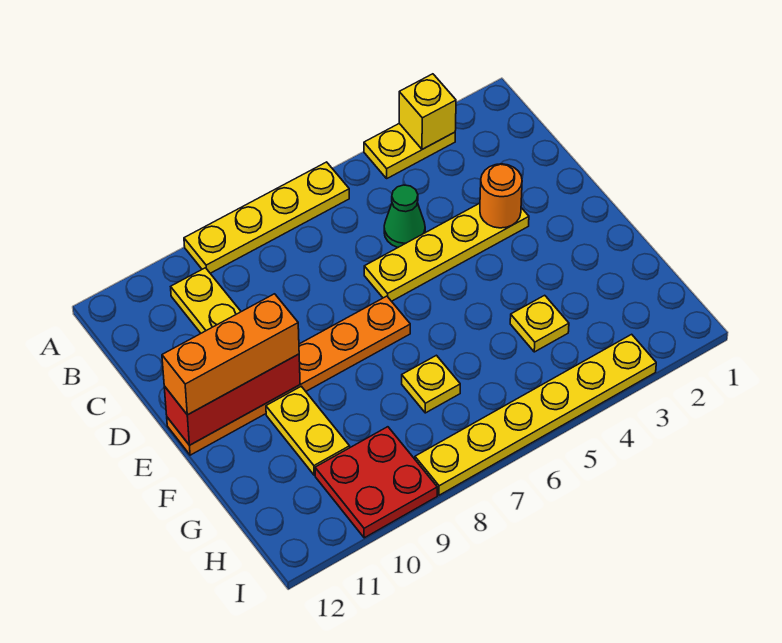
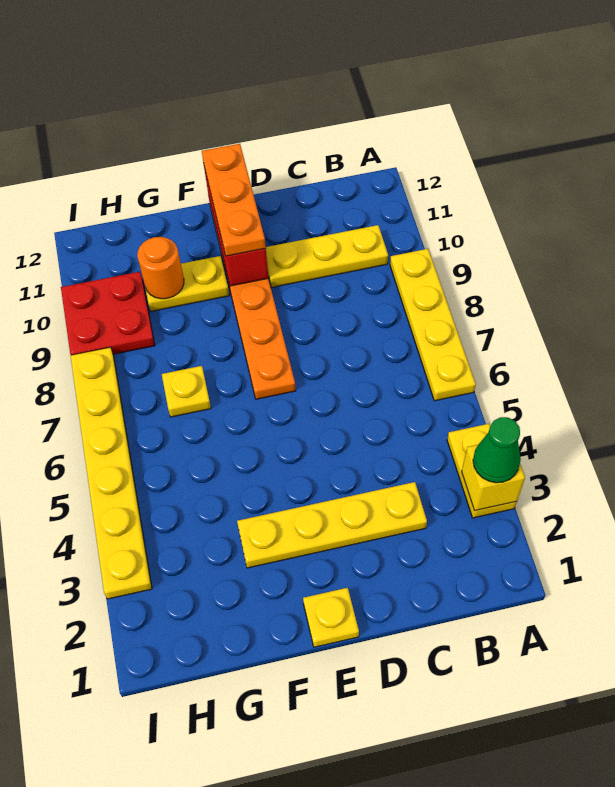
green 1x1 cone [384,185,425,247] -> green 1x1 cone moved to [473,417,521,483]
yellow 1x4 plate [364,203,529,301] -> yellow 1x4 plate turned to [237,482,427,568]
orange 1x1 round brick [480,164,522,228] -> orange 1x1 round brick moved to [137,237,184,299]
orange 1x3 brick [162,294,299,415] -> orange 1x3 plate [202,144,266,256]
yellow 1x1 plate [510,295,569,352] -> yellow 1x1 plate moved to [303,588,359,647]

